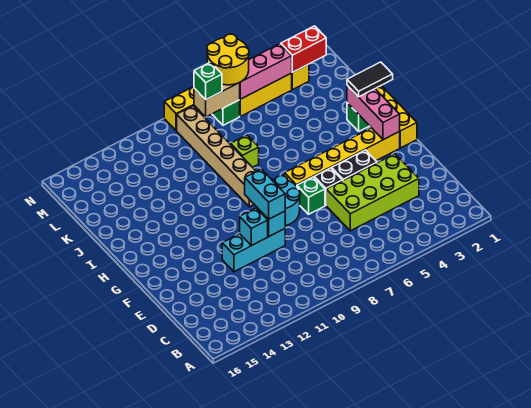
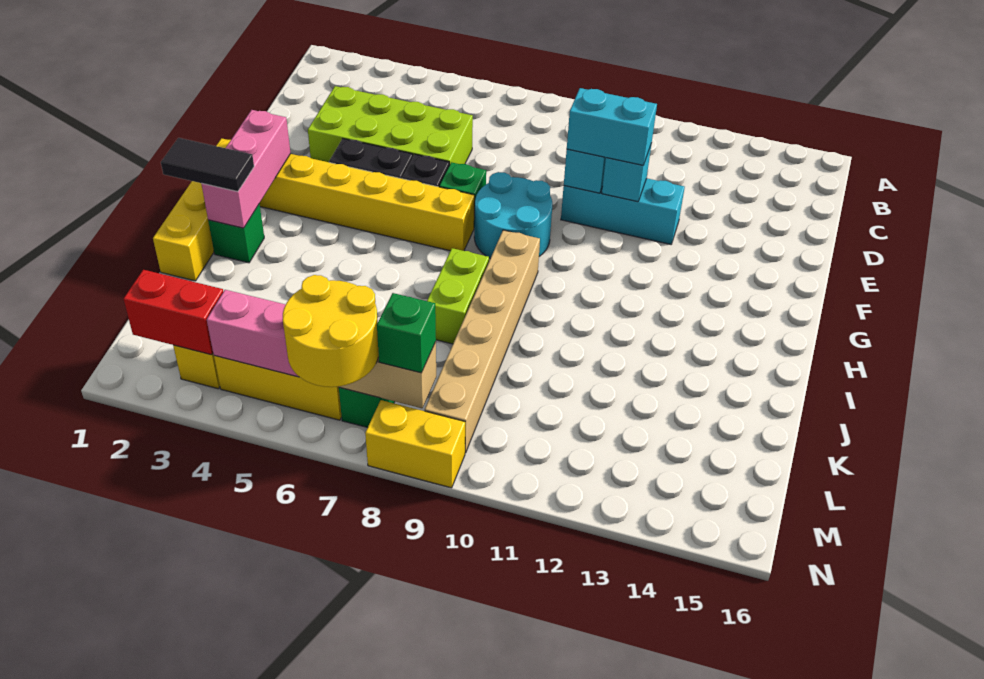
cyan 1x2 brick [245,169,285,219] -> cyan 1x2 brick turned to [567,88,657,165]
lime 1x1 brick [231,135,259,167] -> lime 1x2 brick [427,248,489,344]

